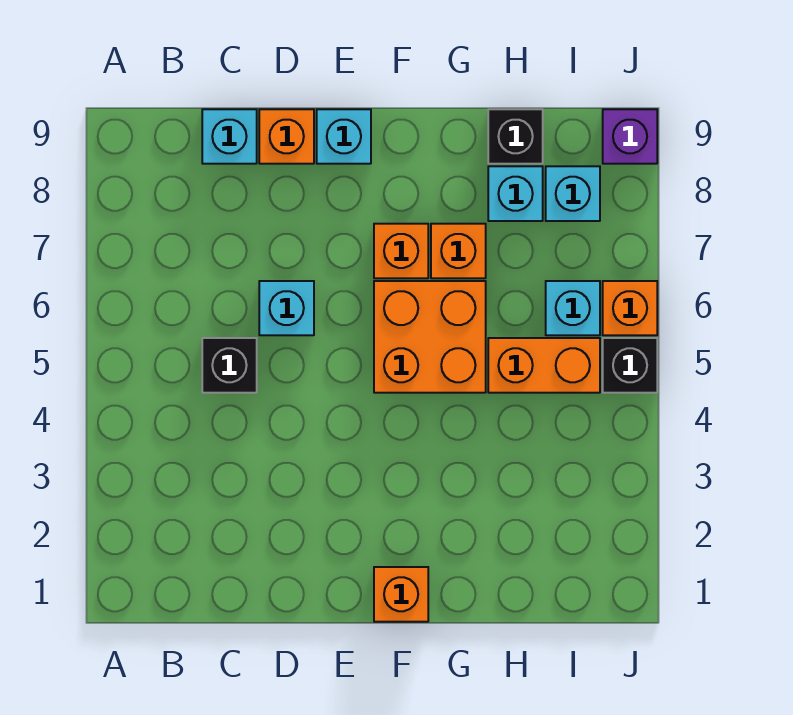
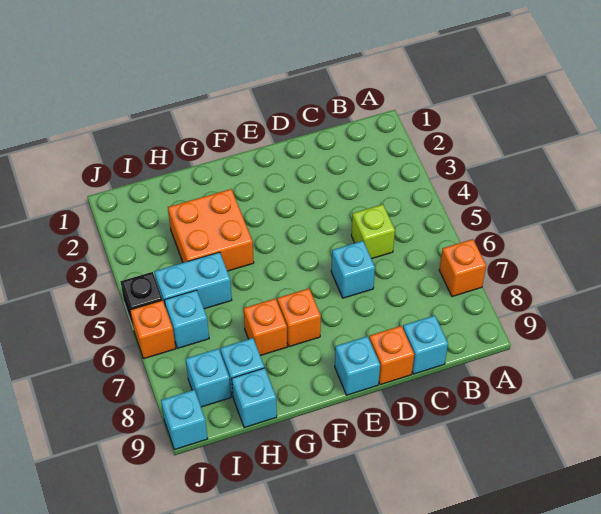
black 1x1 brick [202,338,257,393] -> lime 1x1 brick [351,204,395,259]
orange 1x1 brick [374,567,428,622] -> orange 1x1 brick moved to [439,239,486,296]
orange 2x2 brick [374,281,486,393] -> orange 2x2 brick moved to [168,189,254,271]
orange 1x2 brick [488,338,600,393] -> cyan 1x2 brick [154,252,232,309]
black 1x1 brick [488,109,543,164] -> cyan 1x1 brick [232,368,277,428]
purple 1x1 brick [603,109,657,164] -> cyan 1x1 brick [161,390,208,450]

